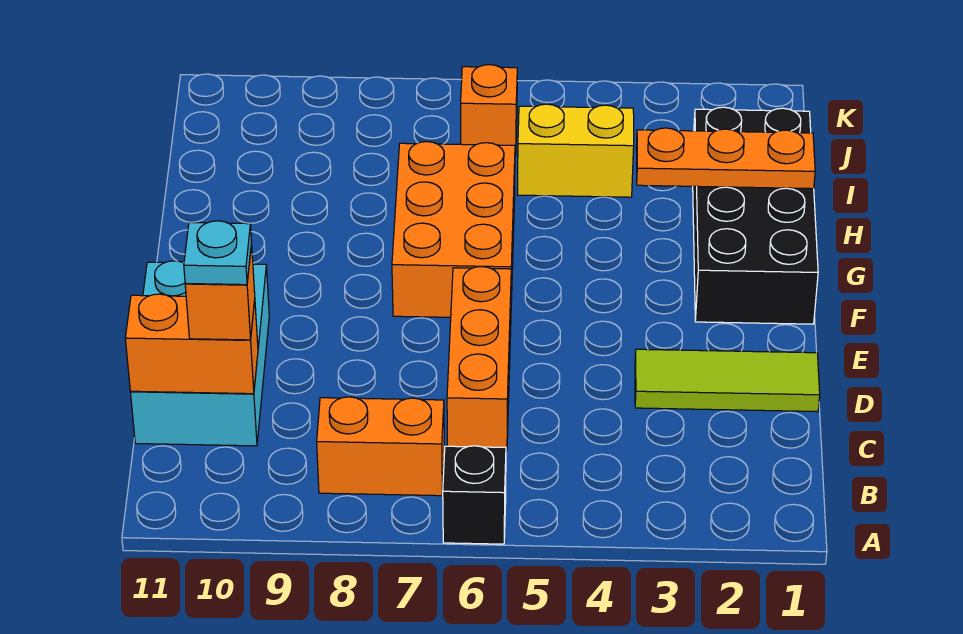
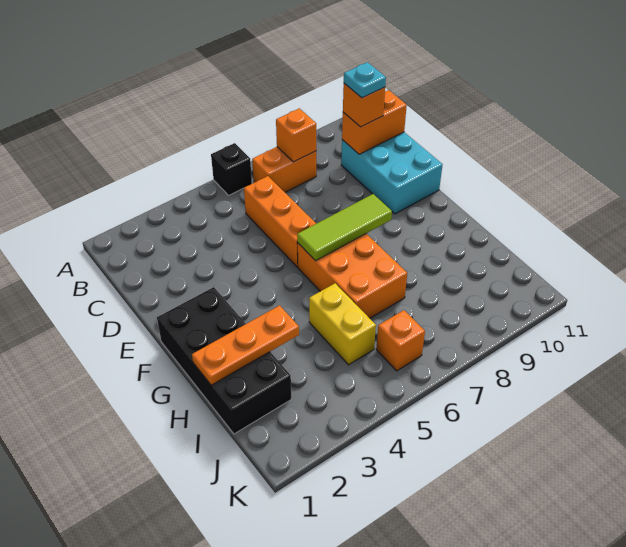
none -> orange 1x1 brick [276,108,316,162]
lime 1x3 tile [635,349,820,412] -> lime 1x3 tile moved to [297,194,392,261]
yellow 1x2 brick [517,104,634,197] -> yellow 1x2 brick turned to [309,283,376,365]

